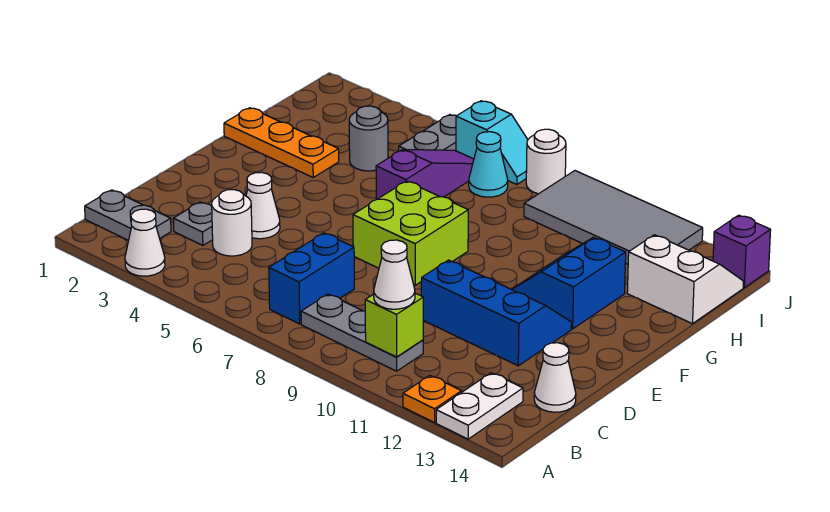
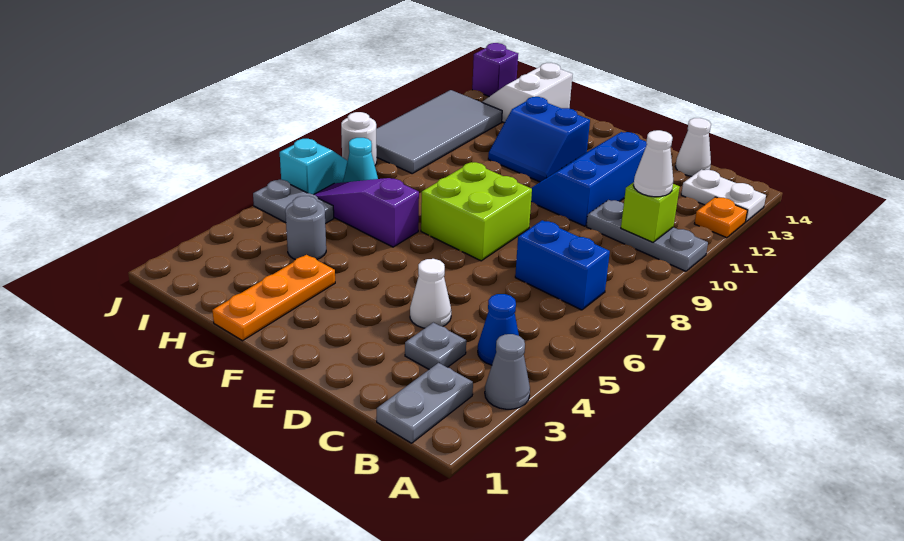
white 1x1 cone [125,209,165,276] -> grey 1x1 cone [485,334,530,409]
none -> blue 1x1 cone [478,294,519,365]
grey 1x3 plate [301,294,423,371] -> grey 1x3 plate turned to [586,200,708,271]
white 1x1 round brick [212,190,252,256] -> none

